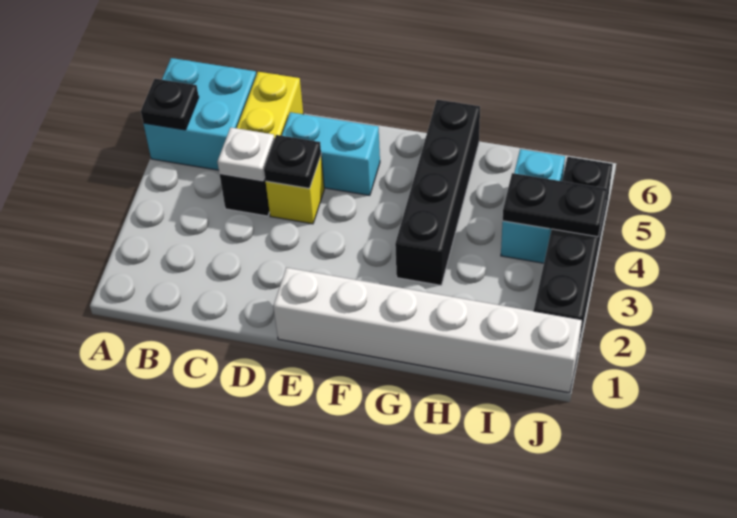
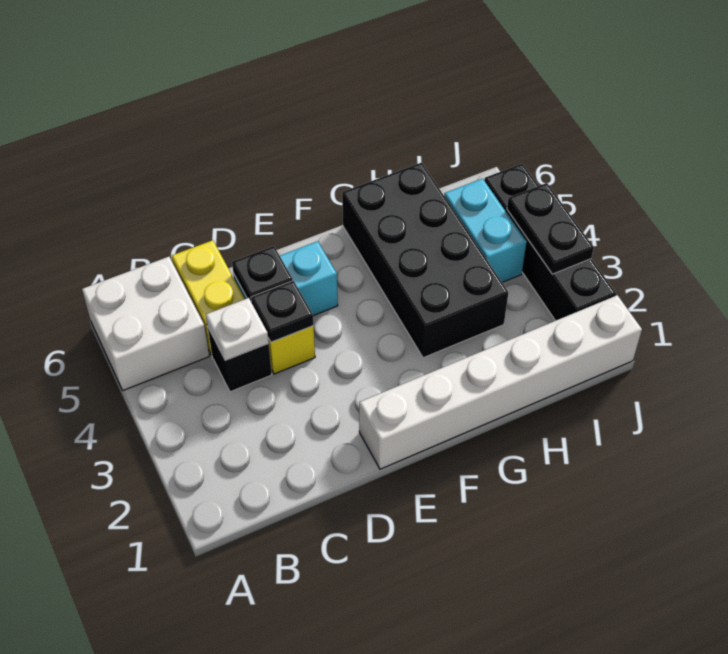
cyan 2x2 brick [143,58,256,170] -> white 2x2 brick [82,257,209,390]
black 1x1 plate [141,79,199,130] -> black 1x1 plate moved to [232,246,293,302]
black 1x4 brick [395,100,480,285] -> black 2x4 brick [342,163,508,358]
black 1x2 plate [503,173,607,237] -> black 1x2 plate turned to [507,183,594,274]

